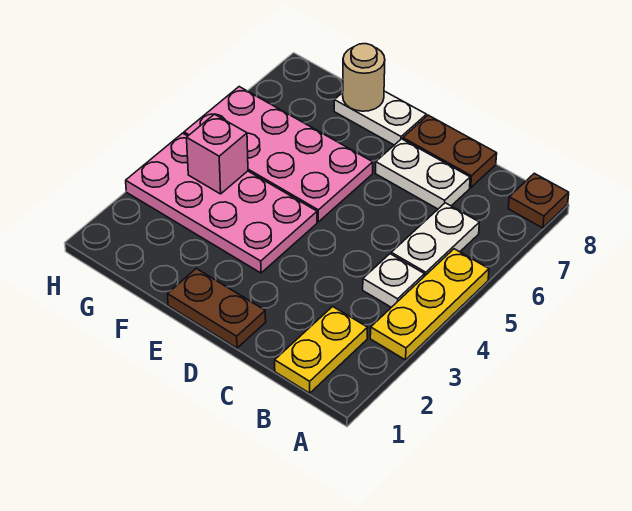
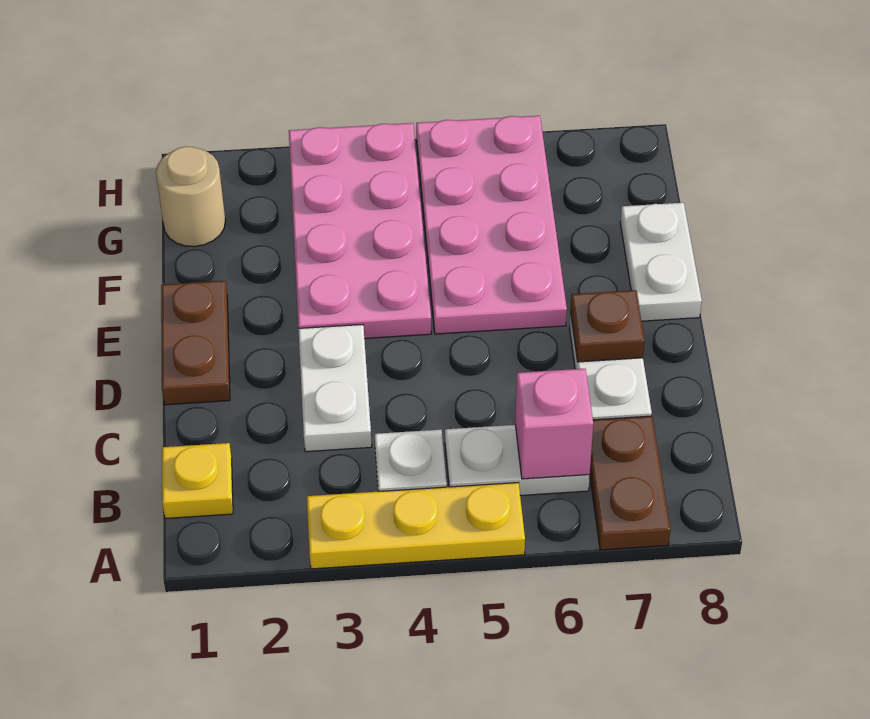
brown 1x1 plate [508,173,569,228] -> brown 1x1 plate moved to [570,290,645,362]
yellow 1x2 plate [275,307,367,393] -> yellow 1x1 plate [162,443,233,518]
none -> white 1x2 plate [298,325,372,452]
brown 1x2 plate [403,115,497,188] -> brown 1x2 plate moved to [590,416,670,550]
tan 1x1 round brick [343,44,385,111] -> tan 1x1 round brick moved to [156,146,225,247]
pink 1x1 brick [187,114,248,194] -> pink 1x1 brick moved to [515,369,593,479]

